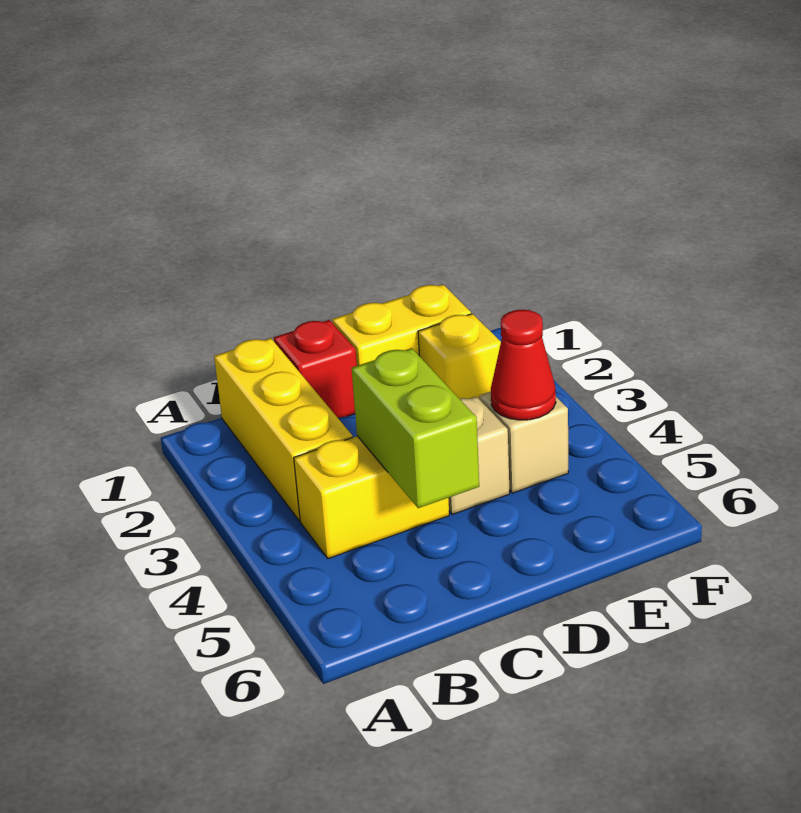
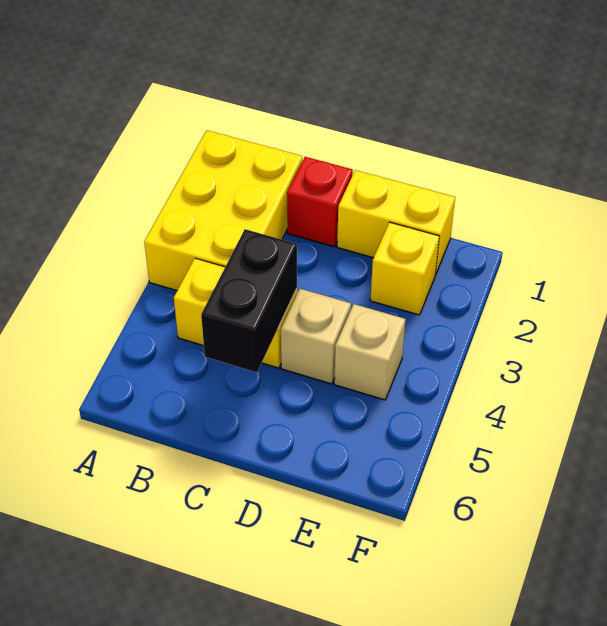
yellow 1x3 brick [214,338,353,521] -> yellow 2x3 brick [144,130,302,291]
lime 1x2 brick [352,348,479,508] -> black 1x2 brick [201,229,297,372]
red 1x1 cone [491,310,556,420] -> none

